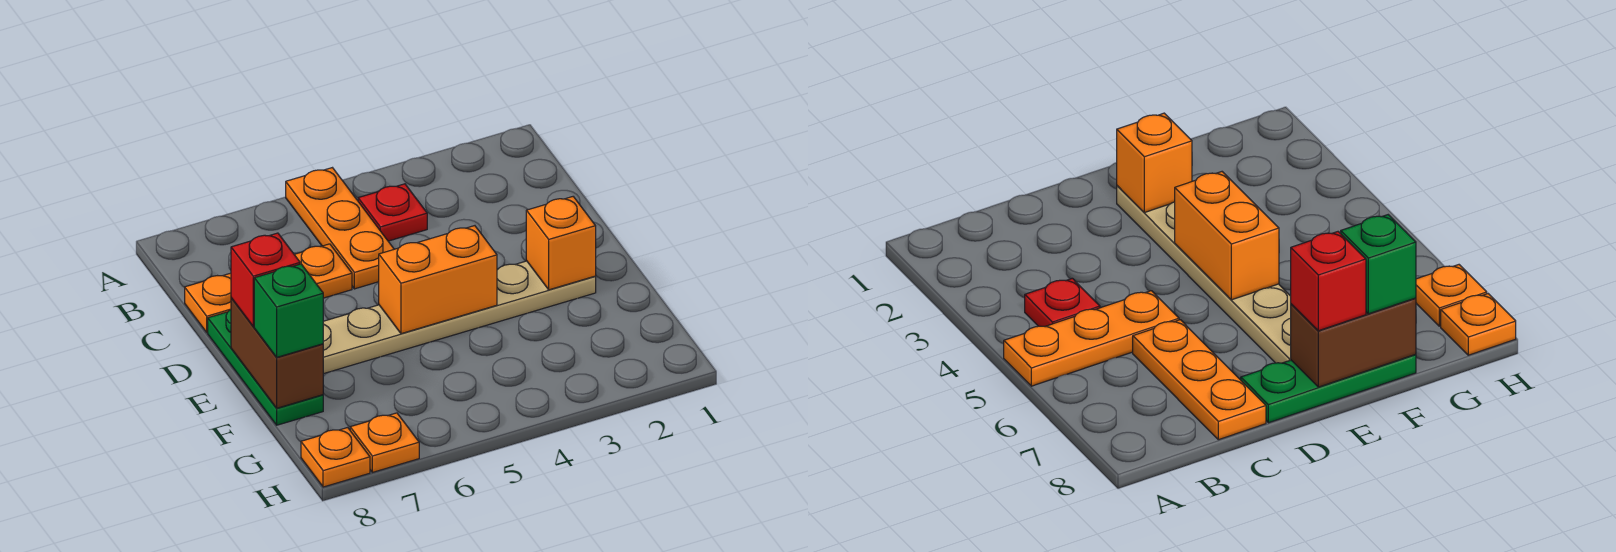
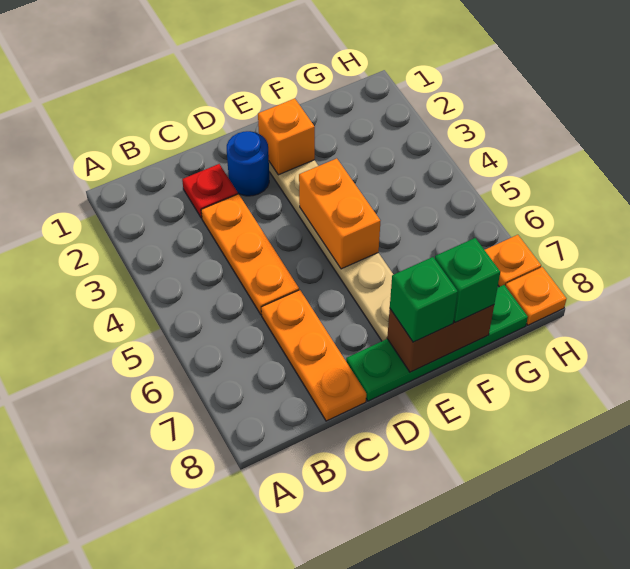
orange 1x3 plate [286,168,394,289] -> orange 1x3 plate turned to [201,194,299,315]
red 1x1 plate [358,184,427,241] -> red 1x1 plate moved to [182,164,238,218]
none -> blue 1x1 round brick [227,131,269,196]
green 1x3 plate [208,310,323,425] -> green 1x4 plate [346,285,528,401]
red 1x1 brick [231,233,300,327] -> green 1x1 brick [390,257,458,342]

